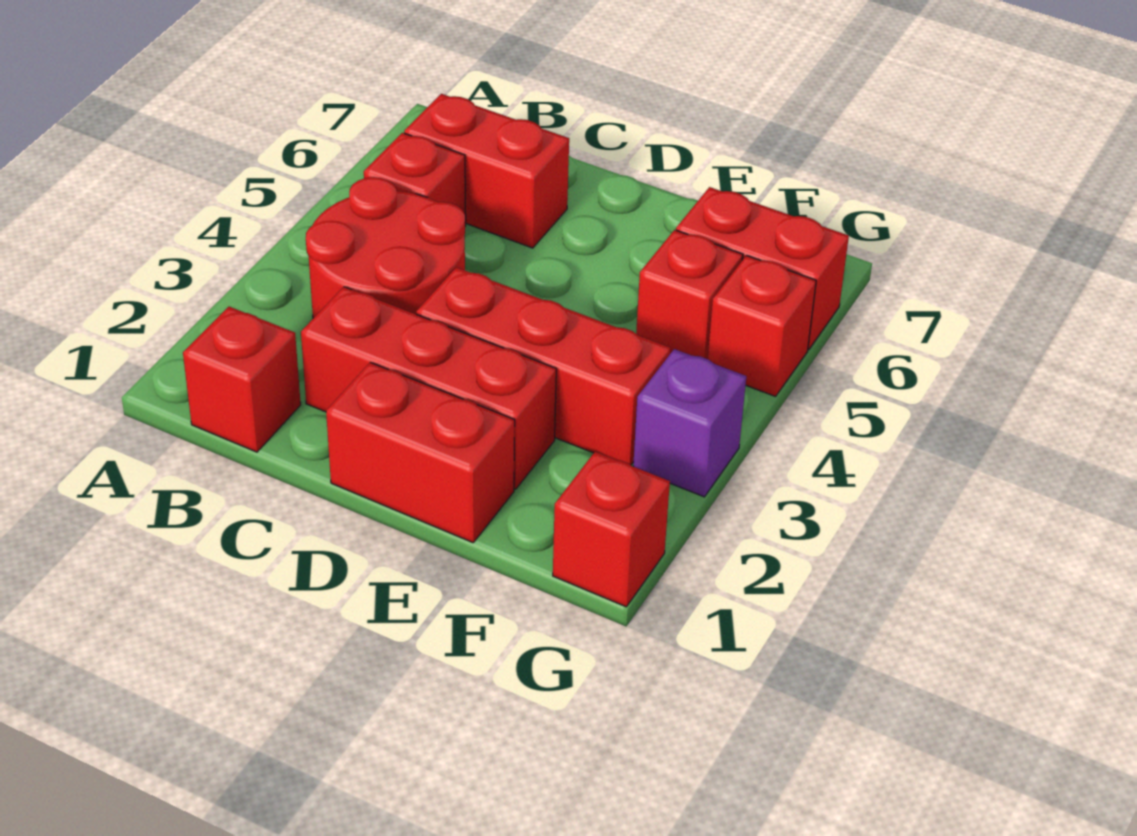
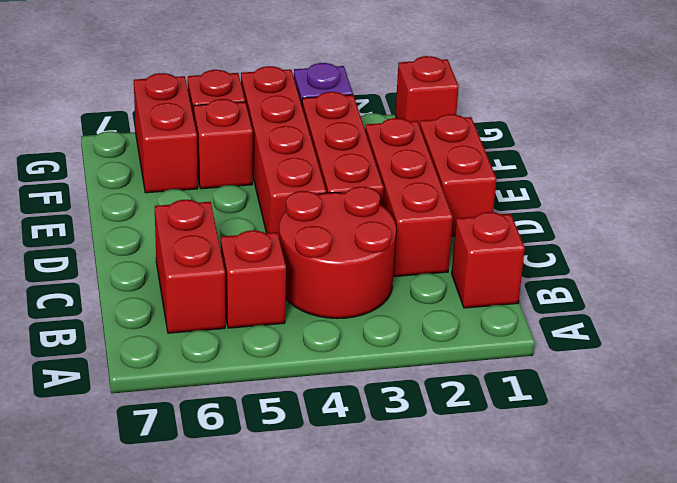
none -> red 1x4 brick [241,66,326,236]

